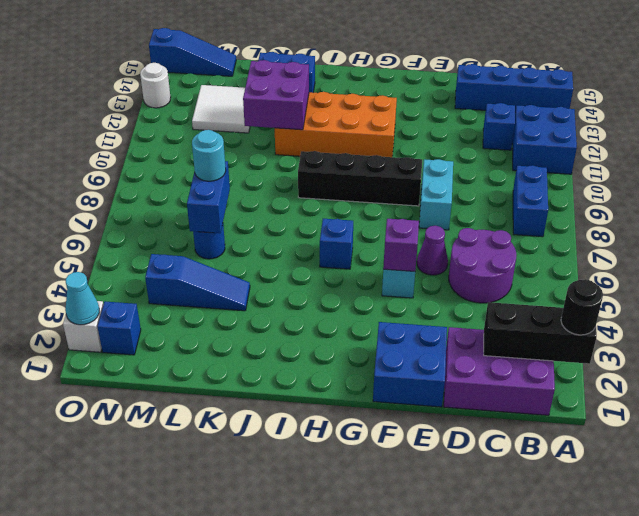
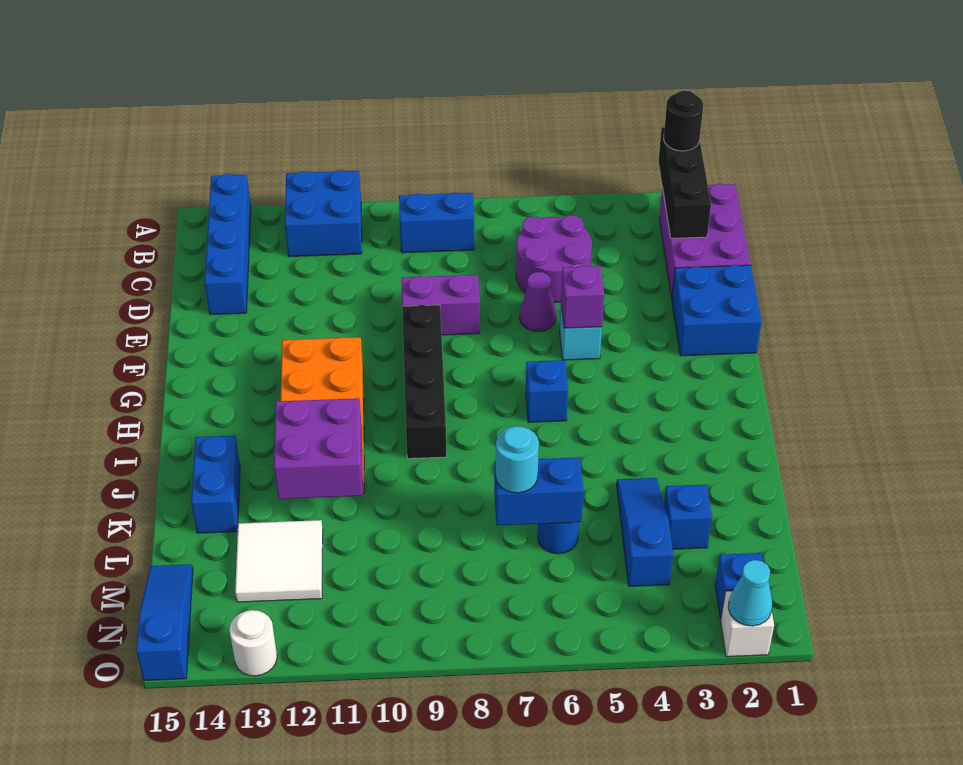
blue 1x1 brick [483,103,515,150] -> blue 1x1 brick moved to [664,485,712,549]
cyan 1x2 brick [419,159,453,230] -> purple 1x2 brick [402,275,480,335]

